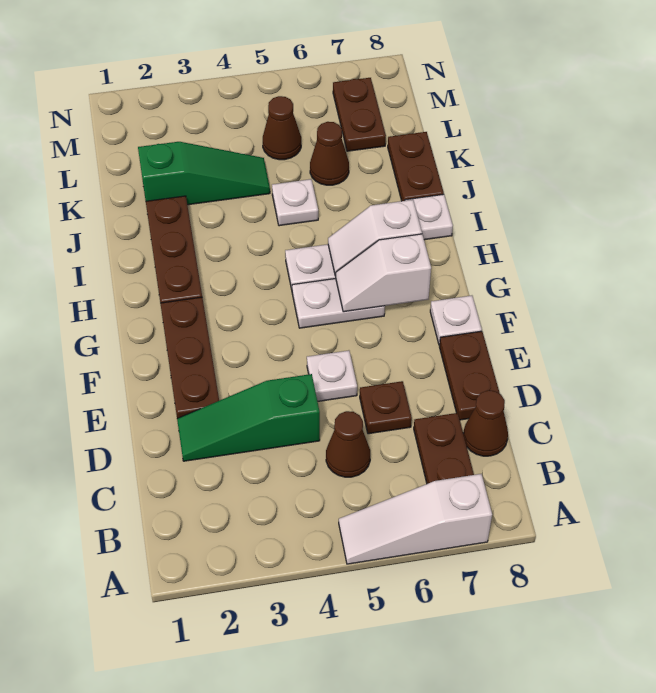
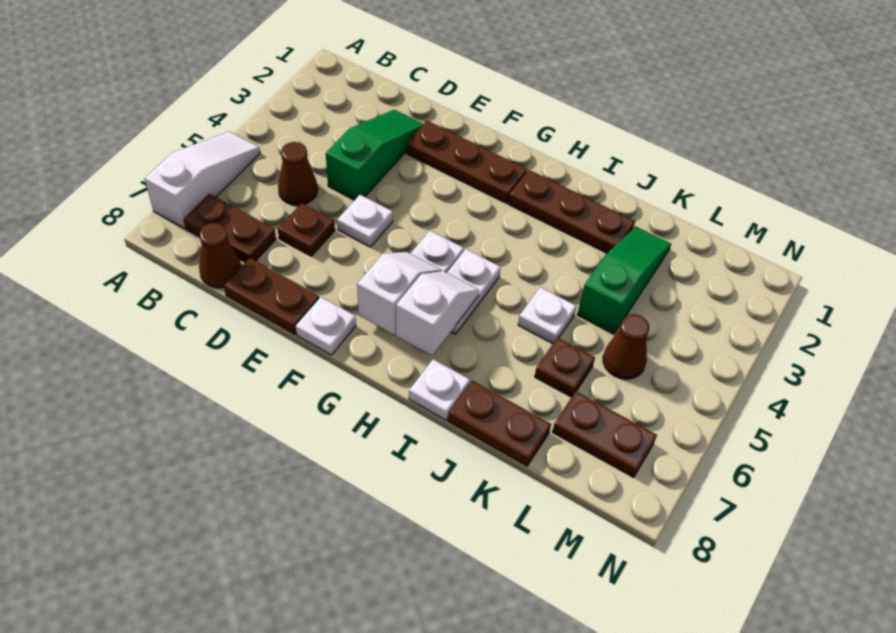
green 1x3 slope [138,142,270,205] -> green 1x3 slope turned to [577,227,671,334]
brown 1x1 cone [310,122,349,185] -> brown 1x1 plate [535,338,595,397]

